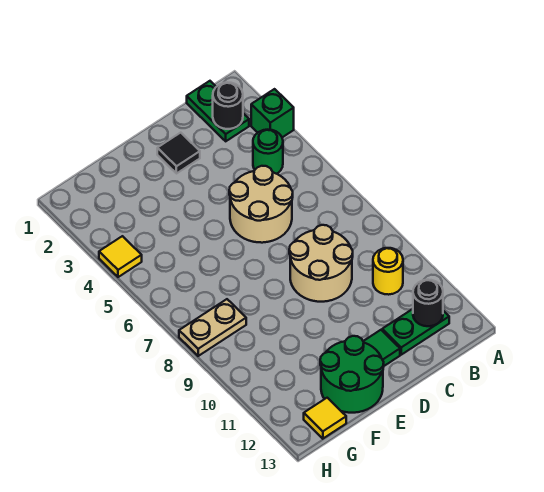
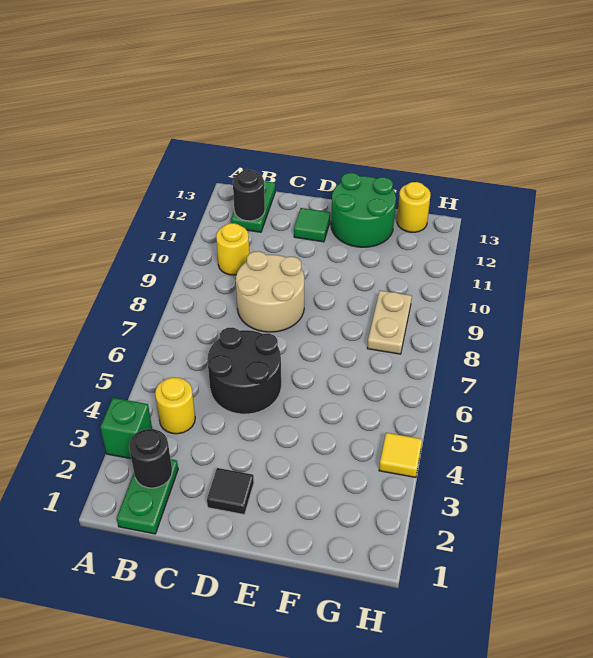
green 1x1 round brick [253,130,283,174] -> yellow 1x1 round brick [155,377,195,434]
green 1x2 plate [382,309,449,355] -> green 1x2 plate turned to [231,181,275,232]
tan 2x2 round brick [229,166,293,243] -> black 2x2 round brick [207,328,281,414]
tan 1x2 plate [179,299,246,356] -> tan 1x2 plate turned to [367,291,412,354]
yellow 1x1 tile [304,398,346,439] -> yellow 1x1 round brick [397,182,431,232]

